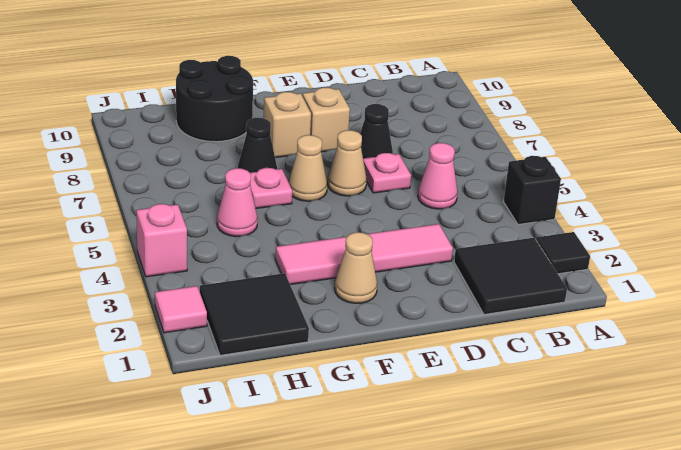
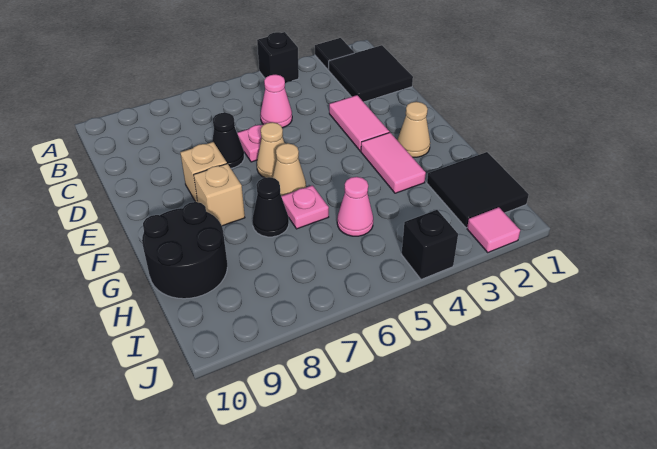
pink 1x1 brick [136,204,187,277] -> black 1x1 brick [402,210,458,279]

